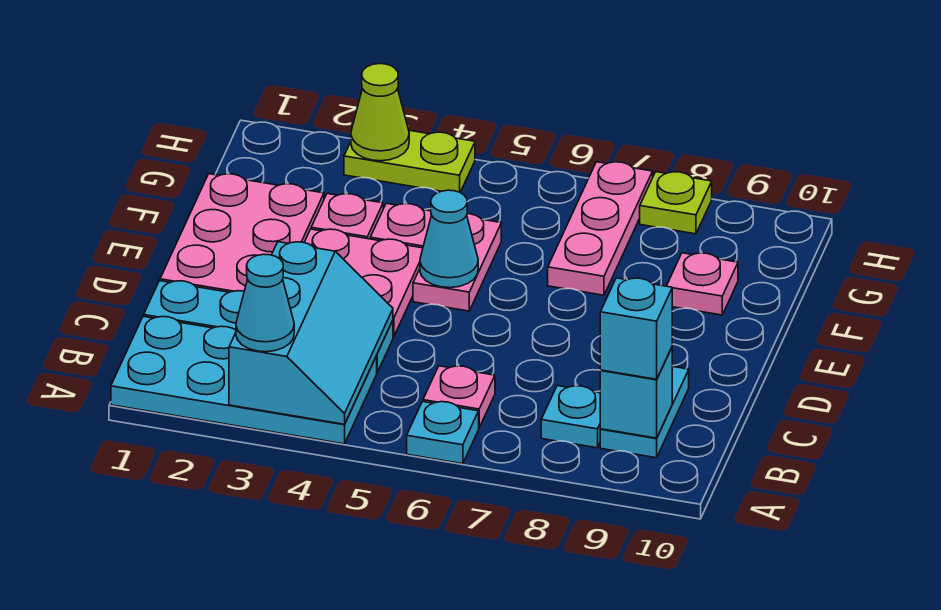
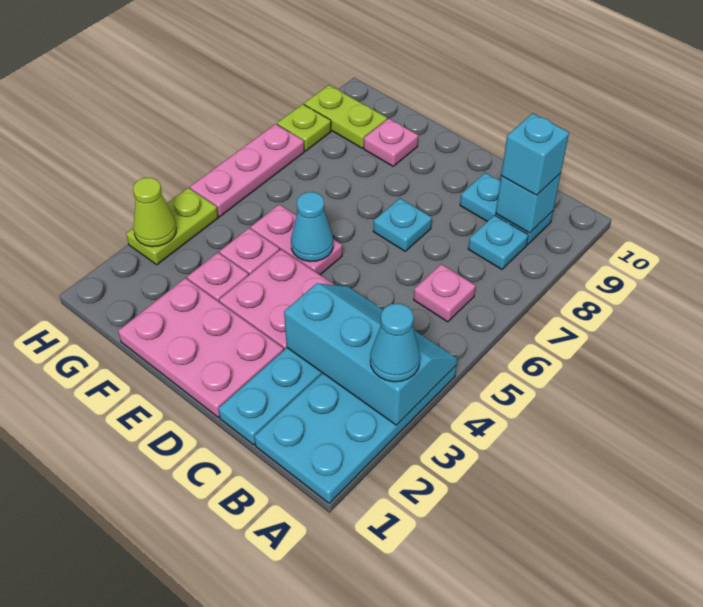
cyan 1x1 plate [407,402,479,464] -> cyan 1x1 plate moved to [373,198,432,251]
pink 1x3 plate [548,162,653,295] -> pink 1x3 plate turned to [190,124,304,217]
none -> lime 1x2 plate [304,85,387,148]

